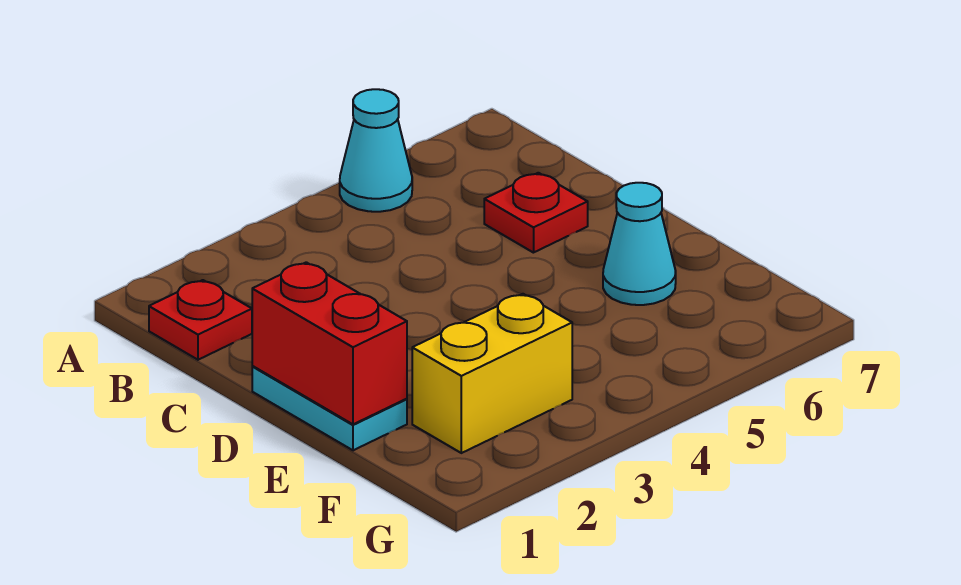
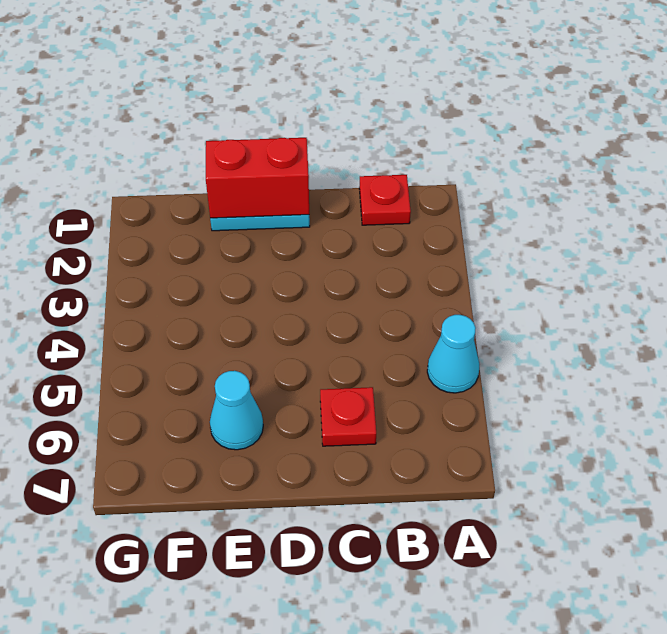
yellow 1x2 brick [412,294,572,453] -> none

